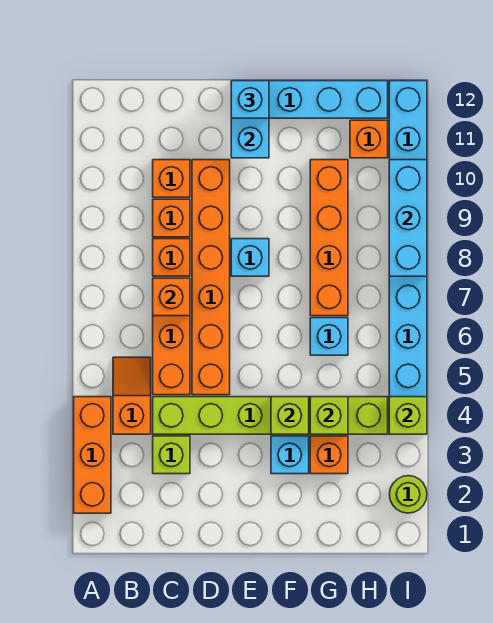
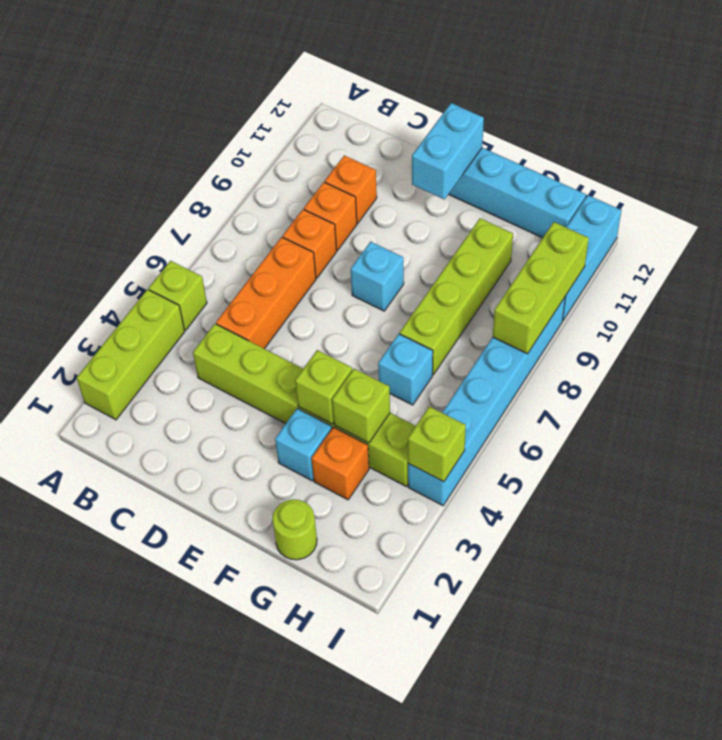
orange 1x3 brick [74,397,111,513] -> lime 1x3 brick [77,289,185,420]
orange 1x2 slope [113,357,151,434] -> none
lime 1x1 brick [153,436,190,474] -> lime 1x1 brick moved to [149,261,207,330]
orange 1x1 brick [153,278,190,316] -> none
orange 1x6 brick [192,160,230,395] -> none
cyan 1x1 brick [231,81,269,118] -> none
orange 1x4 brick [310,160,348,316] -> lime 1x4 brick [400,218,513,375]
orange 1x1 brick [350,120,388,158] -> none
lime 1x1 round brick [389,476,427,513] -> lime 1x1 round brick moved to [273,499,317,560]
cyan 1x3 brick [389,160,427,276] -> lime 1x3 brick [493,222,589,354]

